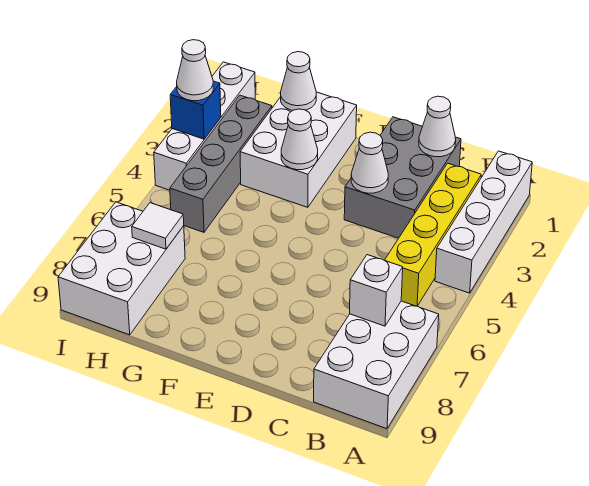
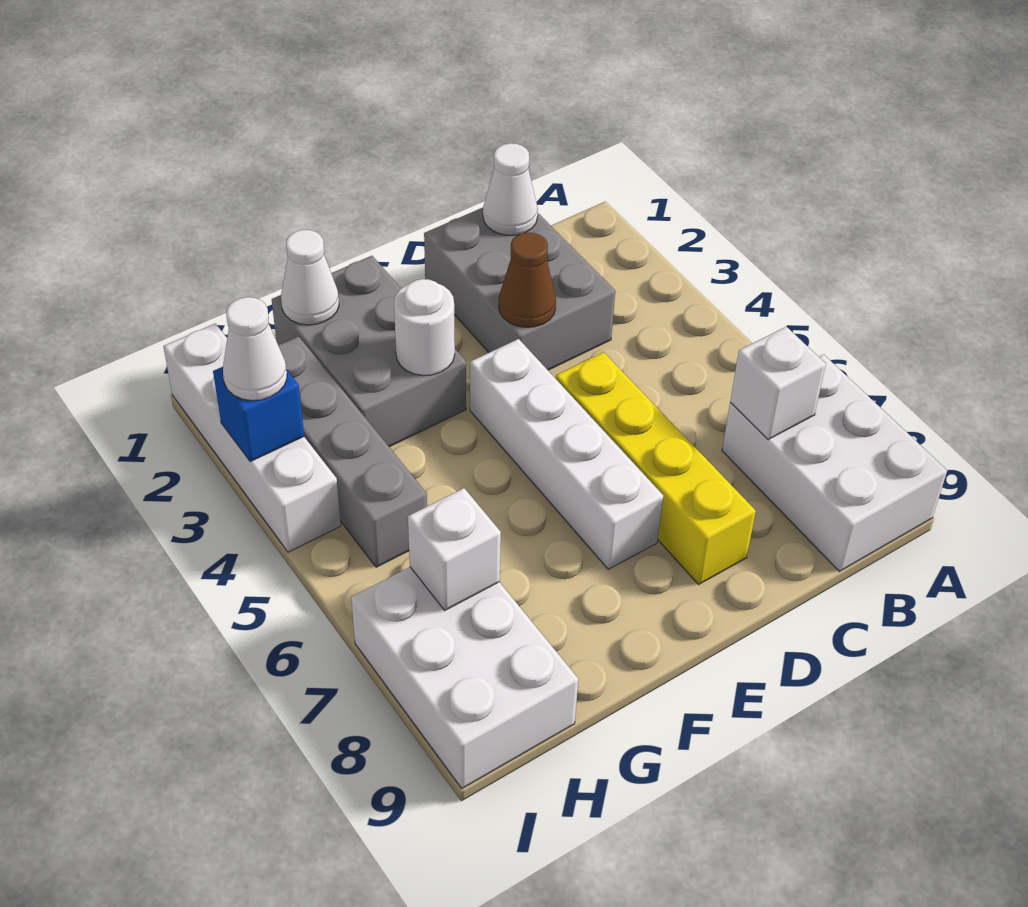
white 1x4 brick [435,151,532,293] -> white 1x4 brick moved to [470,339,663,569]
yellow 1x4 brick [385,163,481,306] -> yellow 1x4 brick moved to [556,352,756,584]
white 1x1 cone [351,132,388,193] -> brown 1x1 cone [499,232,556,327]
white 2x3 brick [240,92,357,207] -> grey 2x3 brick [272,256,466,447]
white 1x1 cone [281,109,318,170] -> white 1x1 round brick [394,279,455,376]
white 1x1 tile [132,203,184,249] -> white 1x1 brick [408,488,501,610]

